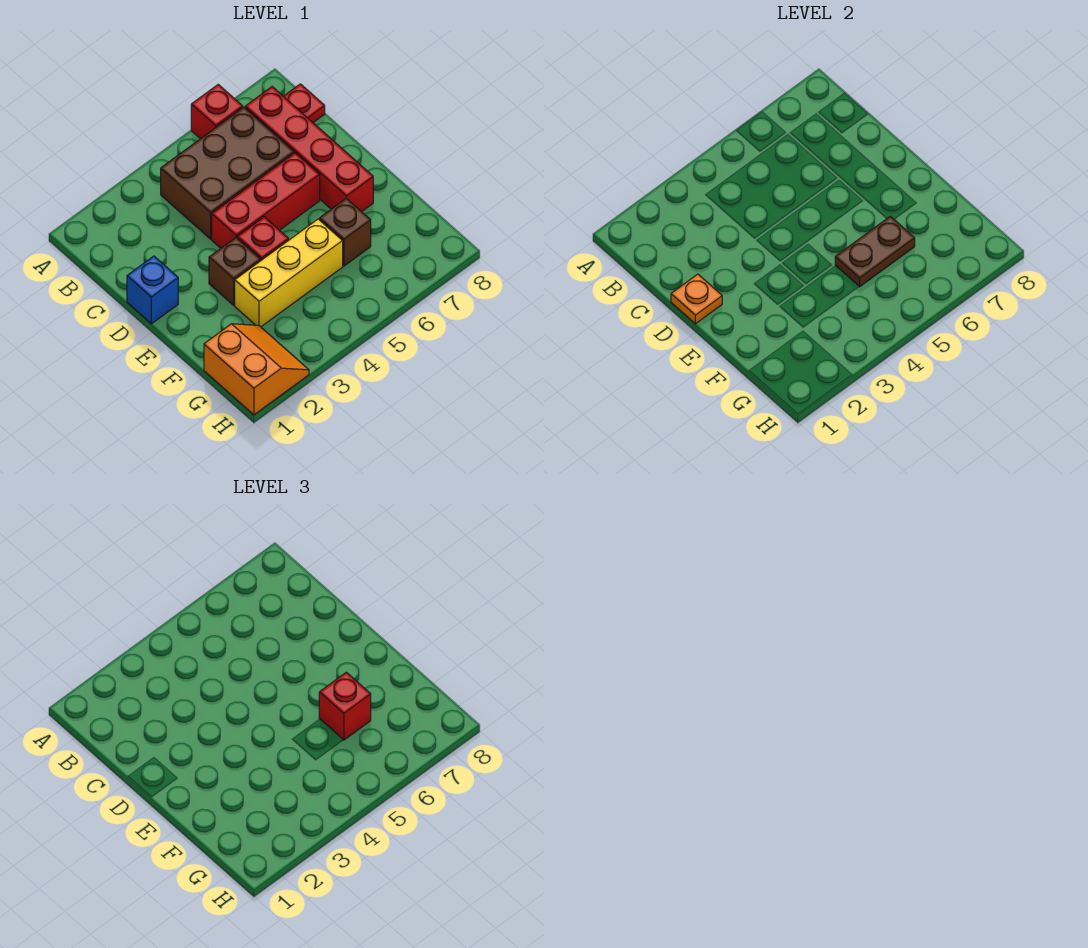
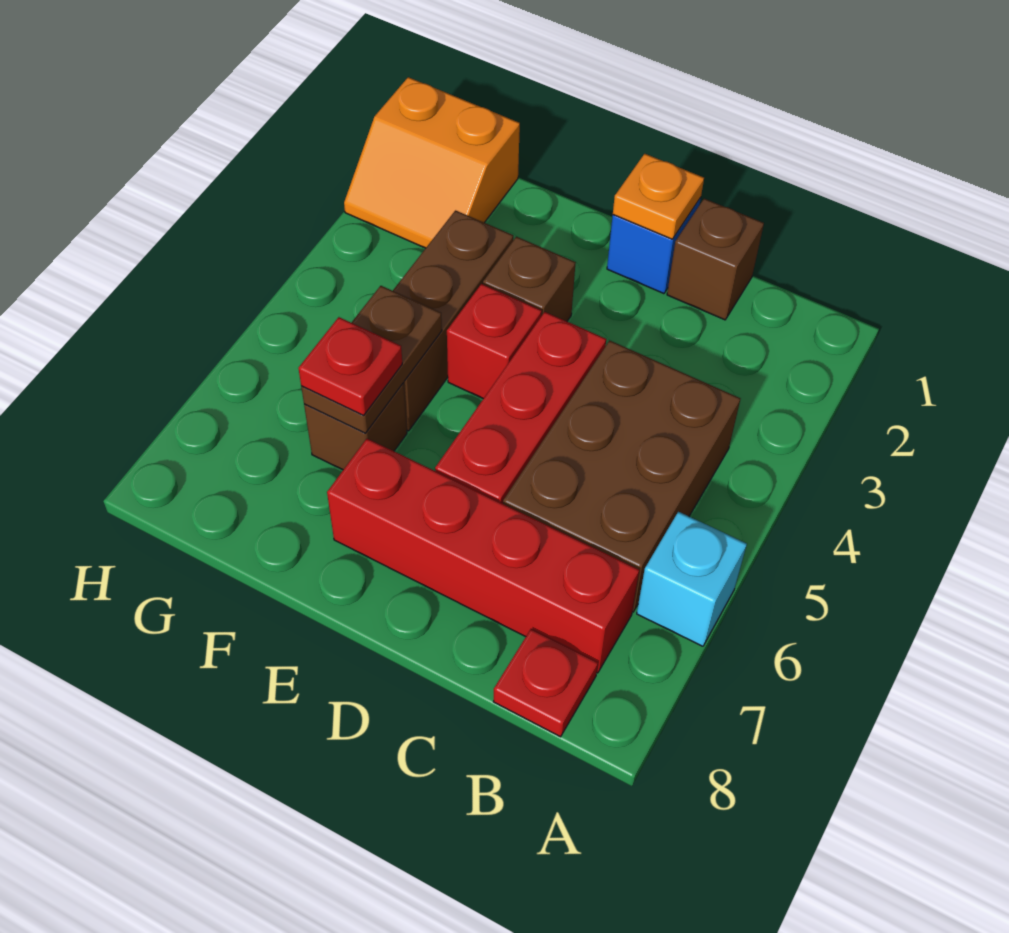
red 1x1 brick [191,85,243,139] -> cyan 1x1 brick [637,512,747,646]
none -> brown 1x1 brick [667,198,764,320]
yellow 1x3 brick [235,219,343,327] -> brown 1x3 brick [393,210,513,431]
red 1x1 brick [319,672,371,740] -> red 1x1 plate [298,317,402,415]

